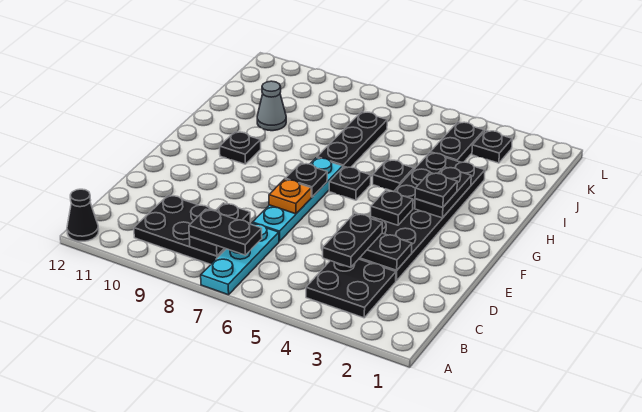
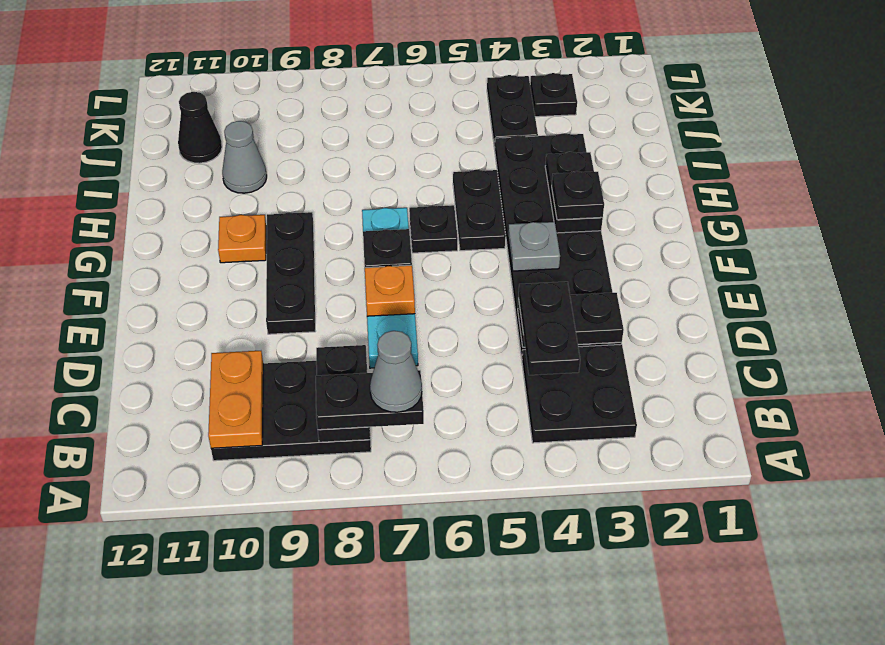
cyan 1x3 plate [201,223,279,295] -> none
black 1x1 cone [67,189,99,241] -> black 1x1 cone moved to [178,92,222,163]
none -> grey 1x1 cone [370,331,422,412]
none -> orange 1x2 plate [208,351,263,448]
black 1x1 plate [371,190,413,225] -> grey 1x1 plate [508,222,560,271]
black 1x1 plate [220,132,261,164] -> orange 1x1 plate [218,215,266,263]
black 1x1 plate [373,160,414,191] -> black 1x2 plate [453,170,506,251]
black 1x3 plate [317,112,387,168] -> black 1x3 plate moved to [266,212,315,334]

